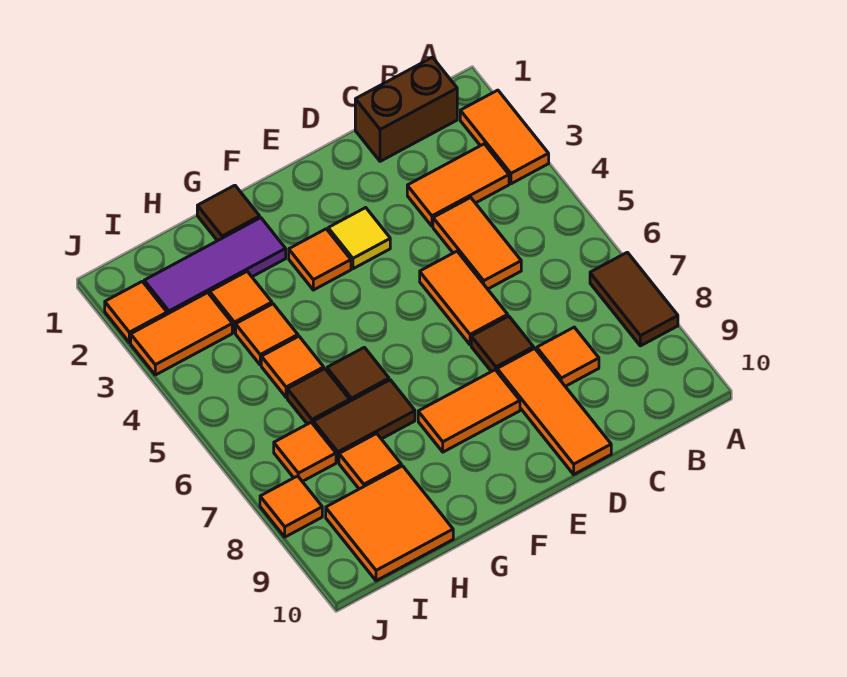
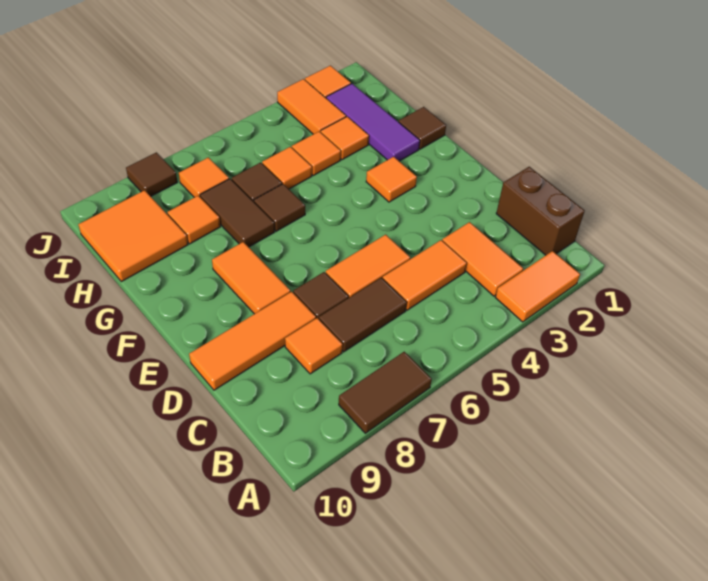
none -> brown 1x2 tile [319,278,407,352]
yellow 1x1 tile [328,208,390,269] -> none
orange 1x1 tile [260,476,322,537] -> brown 1x1 tile [126,152,178,196]

